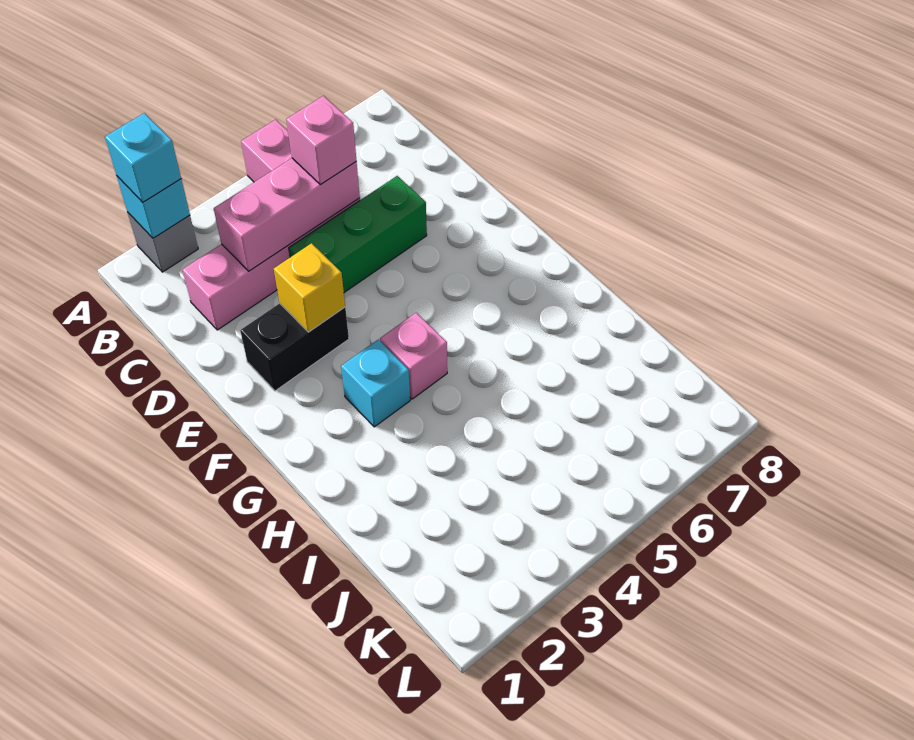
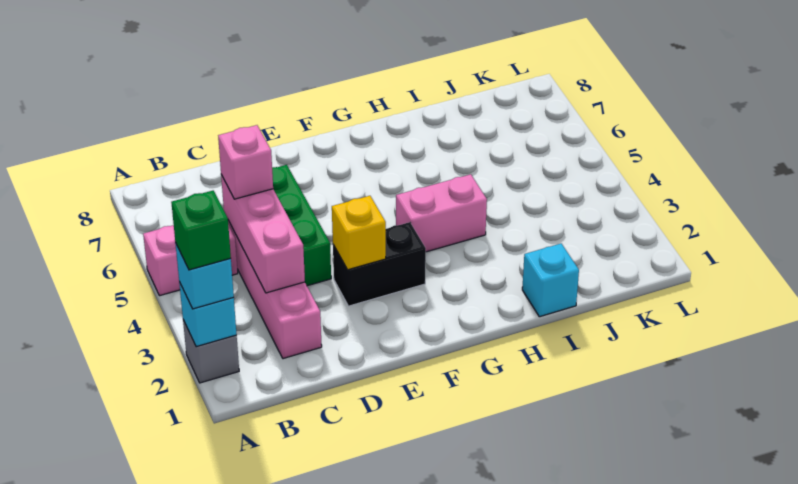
none -> green 1x1 brick [171,191,231,270]
black 1x2 brick [240,303,349,391] -> black 1x2 brick turned to [333,222,426,306]
cyan 1x1 brick [341,340,410,427] -> cyan 1x1 brick moved to [522,244,579,317]
pink 1x1 brick [380,313,447,399] -> pink 1x2 brick [396,174,487,252]

